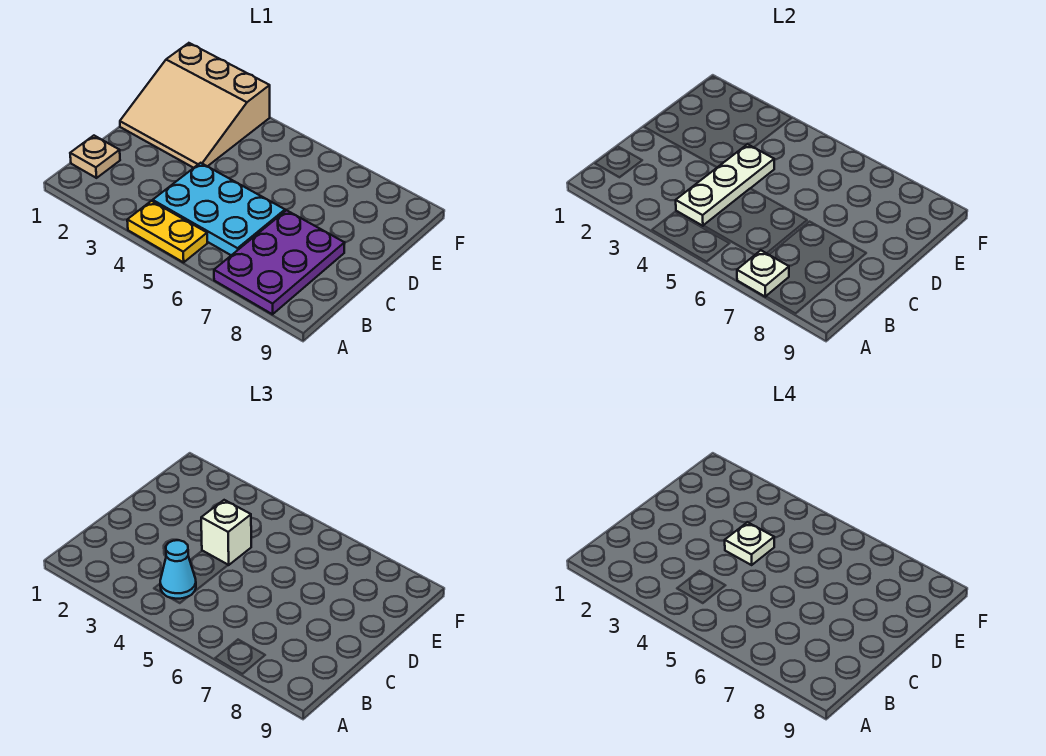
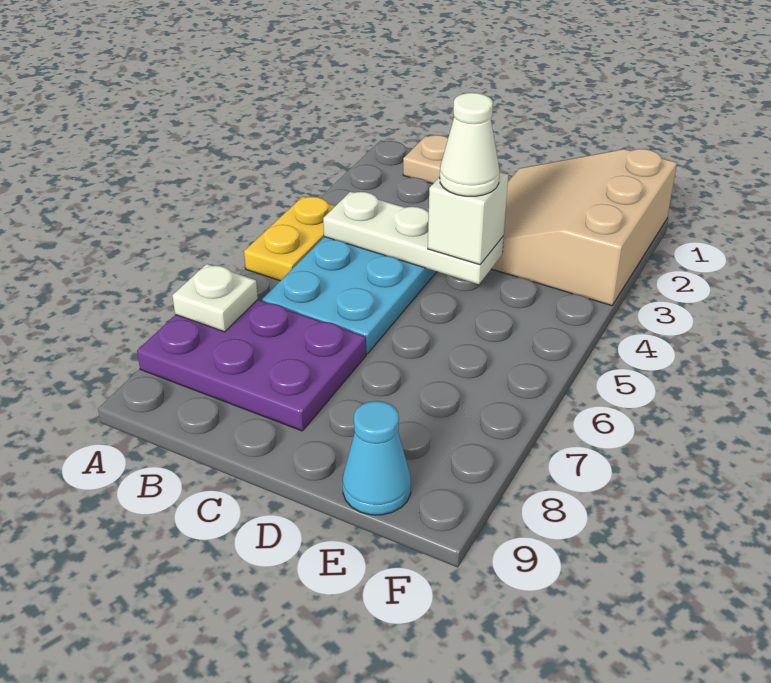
cyan 1x1 cone [160,540,196,599] -> cyan 1x1 cone moved to [343,401,411,515]
white 1x1 plate [725,522,774,565] -> white 1x1 cone [440,93,500,196]

